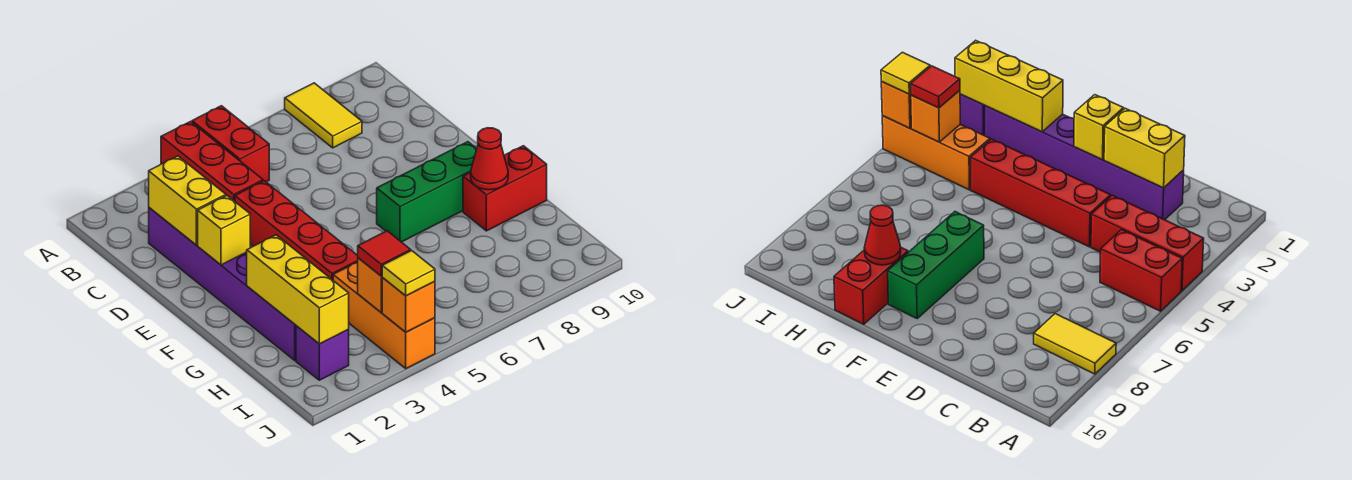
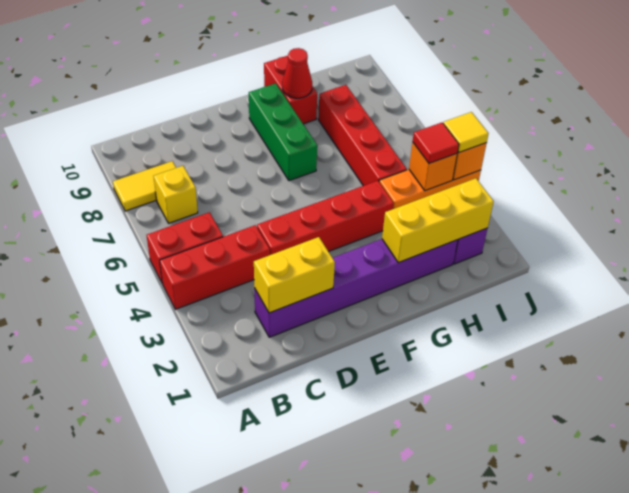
yellow 1x1 brick [198,196,250,265] -> yellow 1x1 brick moved to [154,166,198,223]
none -> red 1x4 brick [318,85,407,186]

